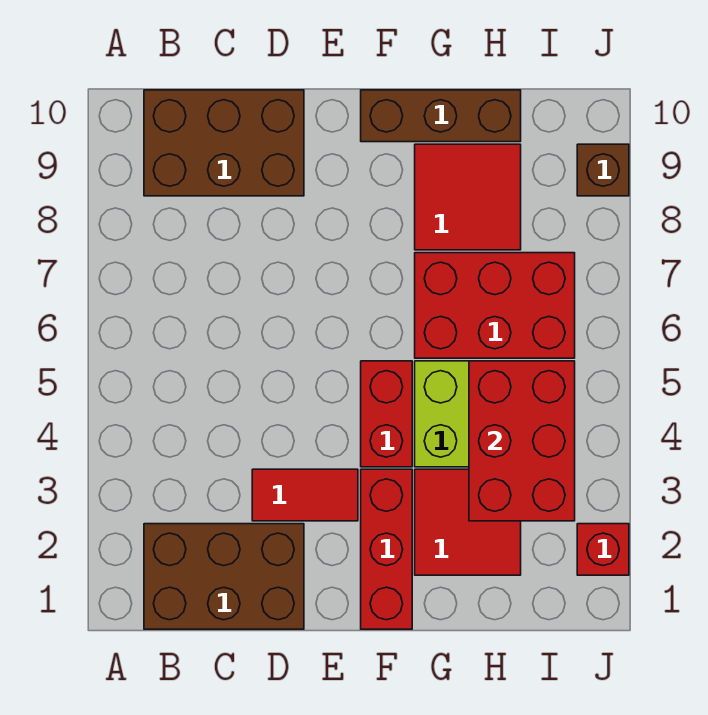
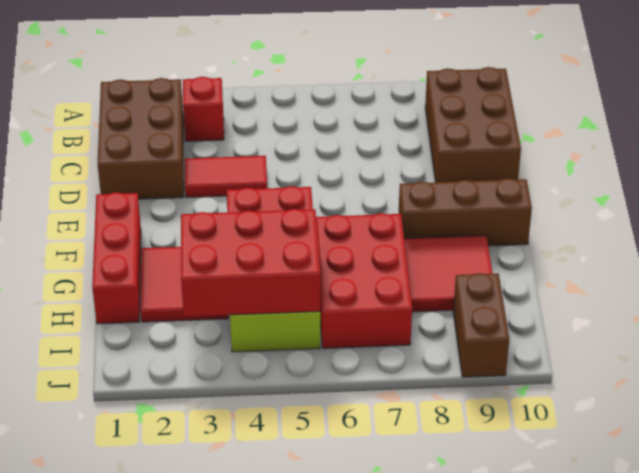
red 1x2 tile [252,469,358,521] -> red 1x2 tile turned to [185,156,267,197]
red 1x3 brick [361,469,412,629] -> red 1x3 brick turned to [92,192,141,324]
brown 1x3 brick [361,90,521,142] -> brown 1x3 brick turned to [399,178,532,246]
red 1x1 brick [577,524,629,575] -> red 1x1 brick moved to [183,77,224,141]
brown 1x1 brick [577,144,629,196] -> brown 1x2 brick [453,273,509,377]

